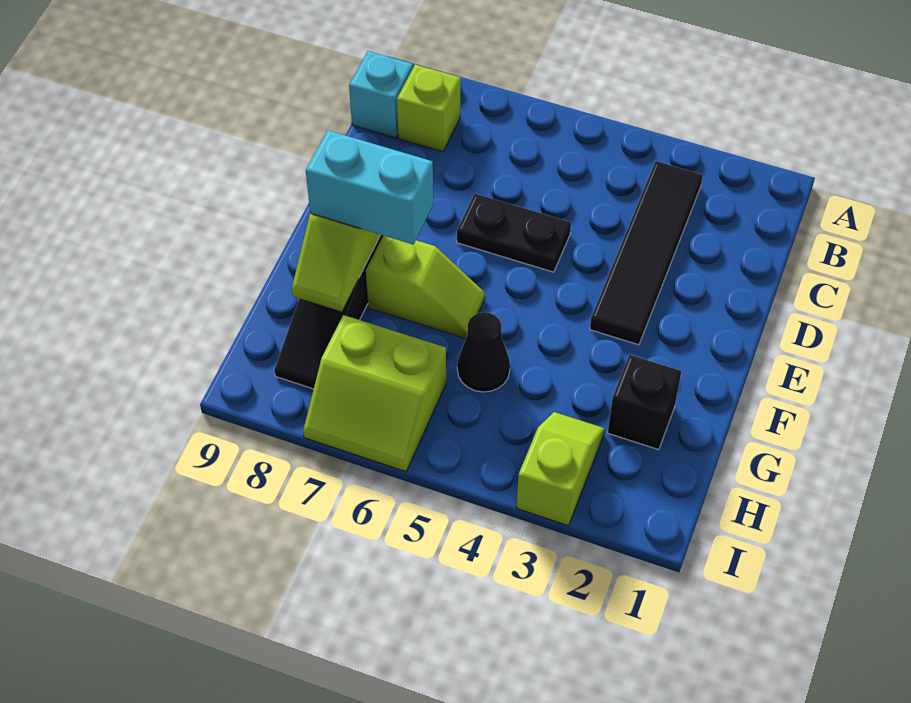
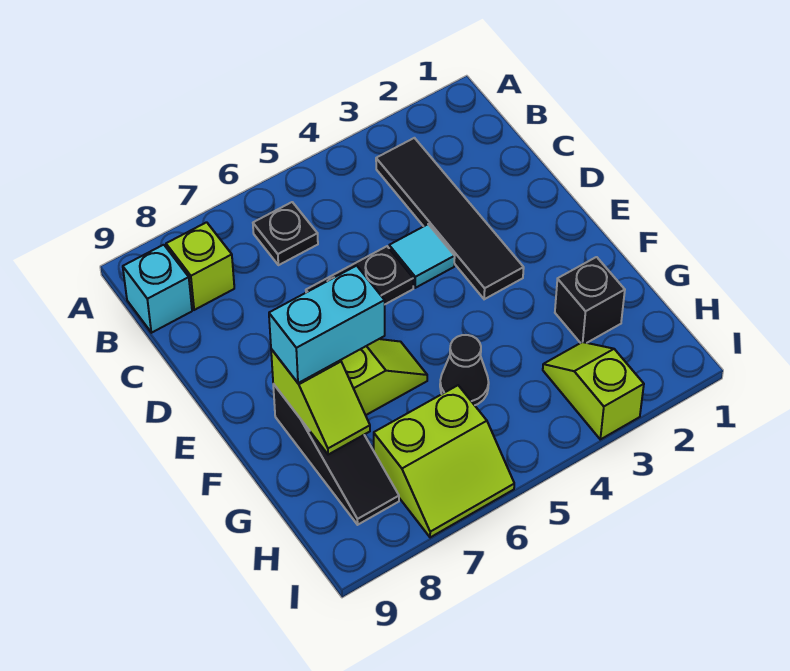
none -> black 1x1 plate [253,202,318,265]
none -> cyan 1x1 tile [389,224,455,288]

